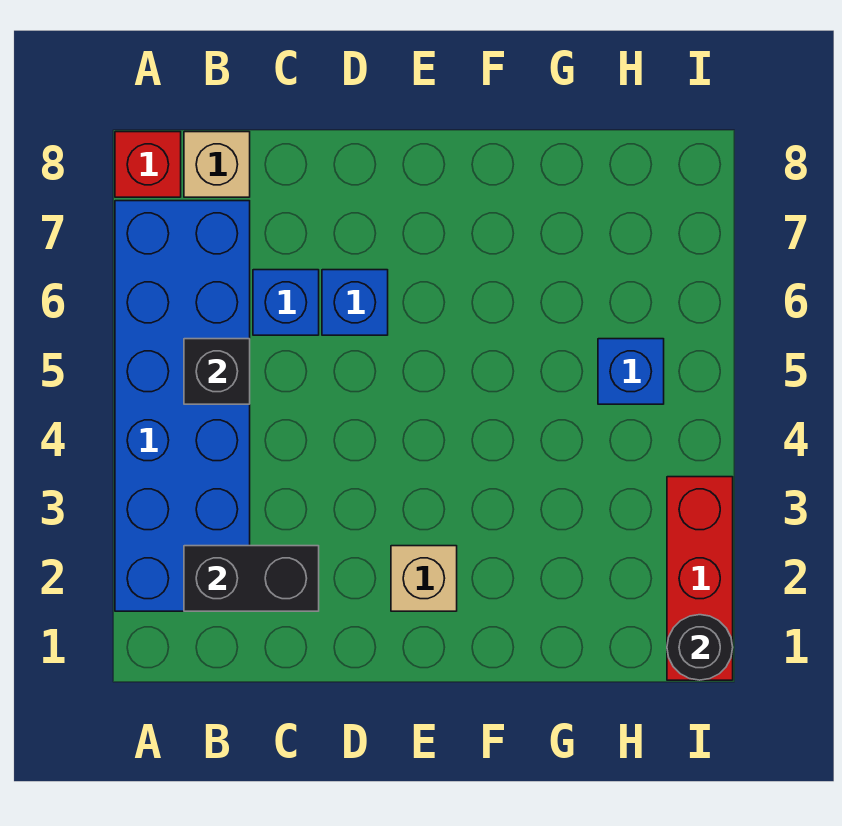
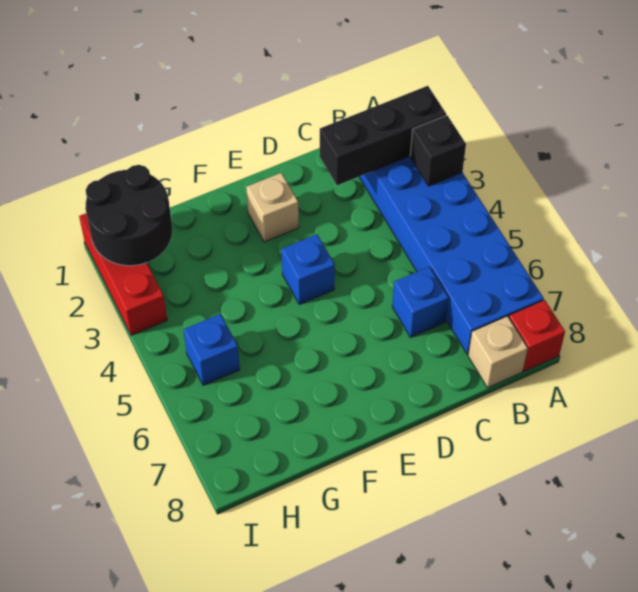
black 1x2 brick [184,546,319,611] -> black 1x3 brick [320,86,446,185]
black 1x1 brick [184,339,250,404] -> black 1x1 brick moved to [410,115,466,186]
blue 1x1 brick [322,270,388,335] -> blue 1x1 brick moved to [281,234,335,304]
black 1x1 round brick [667,615,733,680] -> black 2x2 round brick [86,165,172,266]

